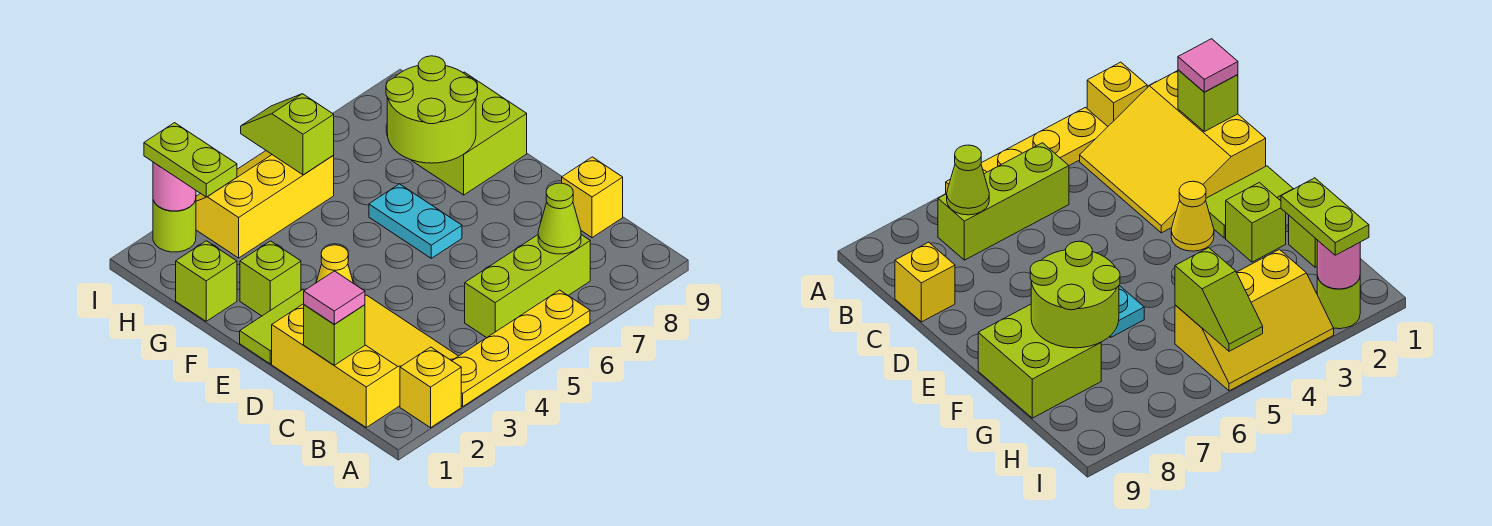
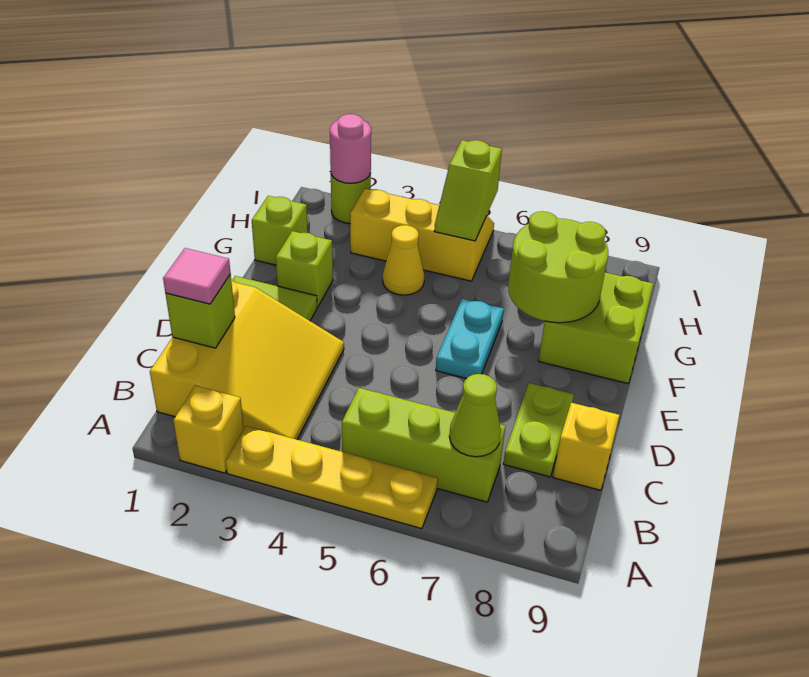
yellow 1x1 cone [316,245,353,283] -> yellow 1x1 cone moved to [383,225,424,295]
lime 1x2 plate [144,123,237,197] -> lime 1x2 plate moved to [503,383,574,477]
lime 1x2 slope [241,94,334,175] -> lime 1x2 slope turned to [434,140,502,241]

